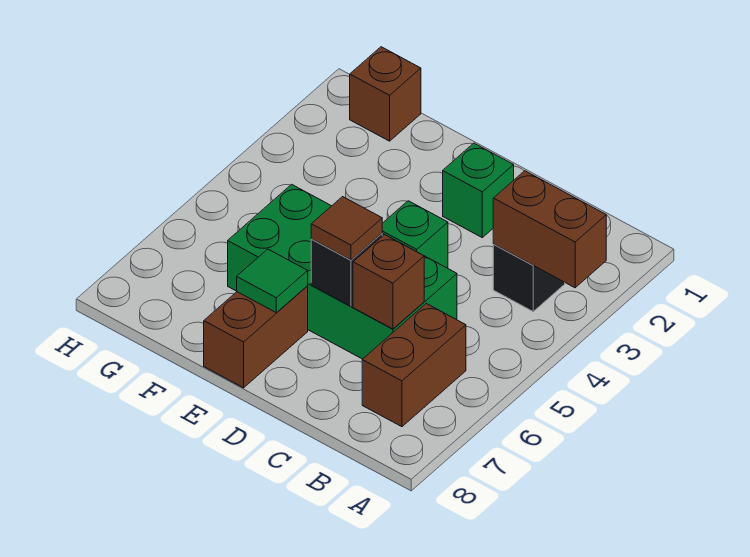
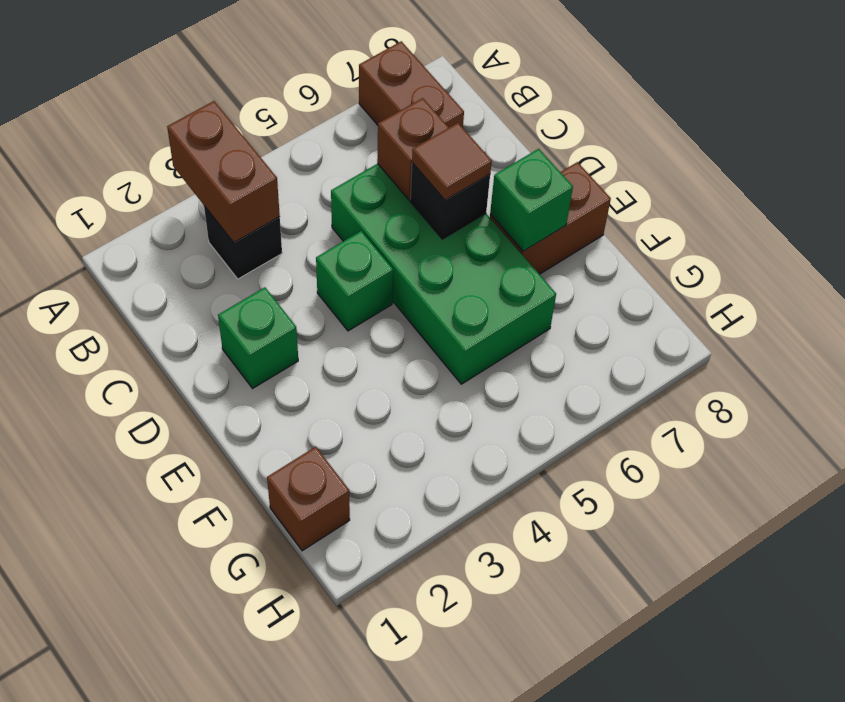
brown 1x2 brick [362,303,466,427] -> brown 1x2 brick turned to [359,41,464,128]
green 1x1 tile [237,249,308,313] -> green 1x1 brick [490,149,573,251]

